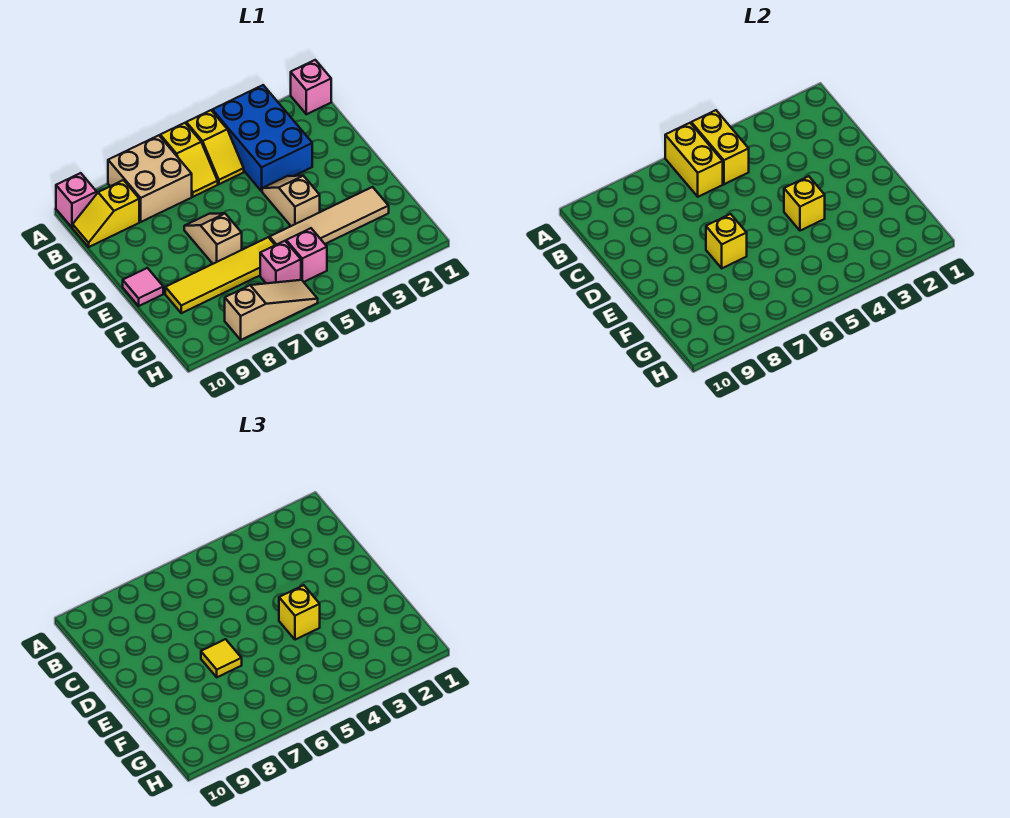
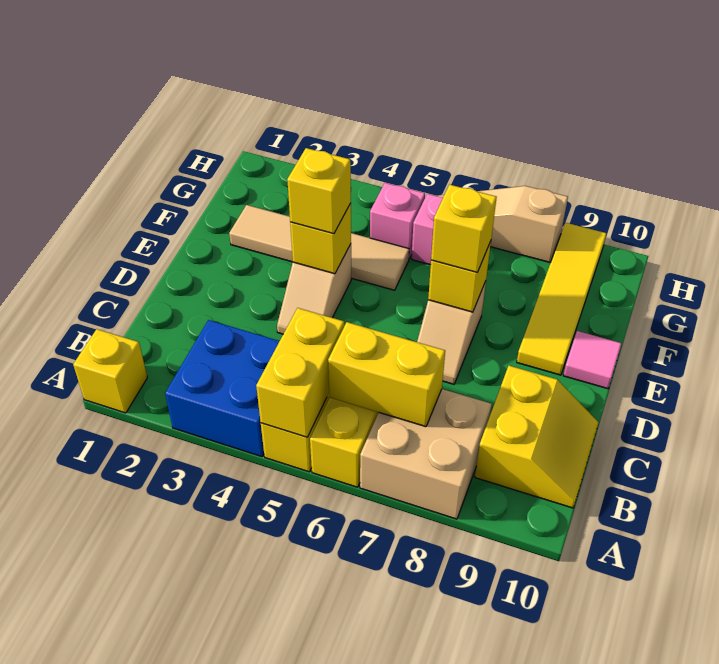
pink 1x1 brick [291,60,331,114] -> yellow 1x1 brick [73,329,147,413]
blue 2x3 brick [212,85,312,191] -> blue 2x2 brick [165,320,279,457]
yellow 1x2 brick [665,123,723,197] -> yellow 1x2 brick turned to [328,322,445,427]
pink 1x1 brick [56,173,97,227] -> none
yellow 1x2 slope [73,180,139,247] -> yellow 2x2 slope [475,366,599,508]
yellow 1x1 tile [201,639,242,677] -> yellow 1x1 brick [431,185,497,273]
yellow 1x4 tile [165,237,275,313] -> yellow 1x4 tile turned to [517,223,607,375]

